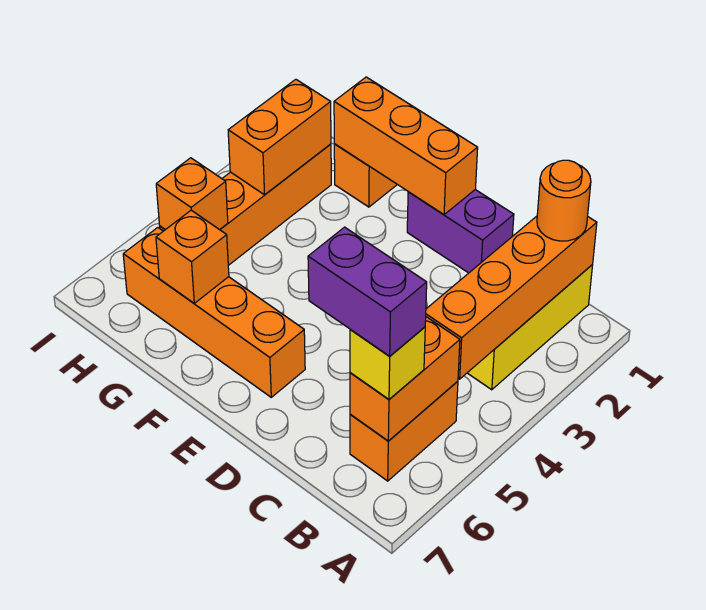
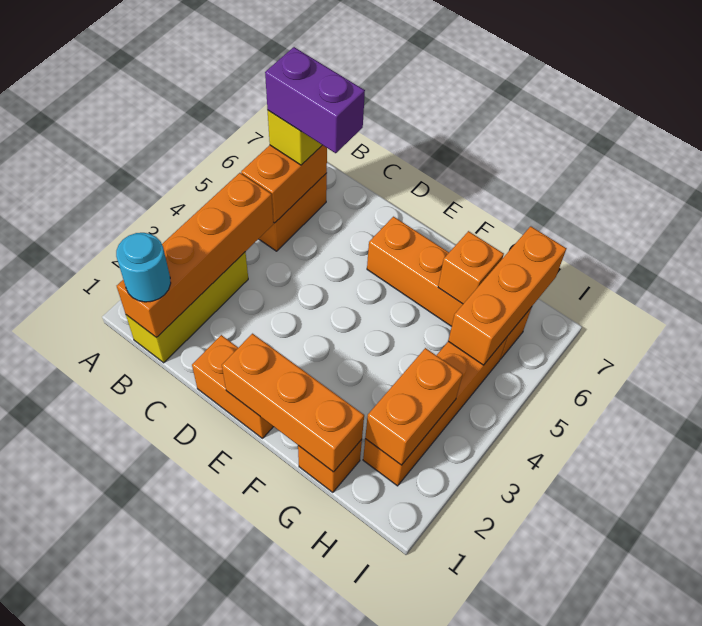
orange 1x1 round brick [537,160,591,241] -> cyan 1x1 round brick [116,233,171,302]
purple 1x2 brick [407,190,514,273] -> orange 1x2 brick [192,335,273,438]
orange 1x1 brick [156,158,228,230] -> orange 1x3 brick [448,226,567,365]

